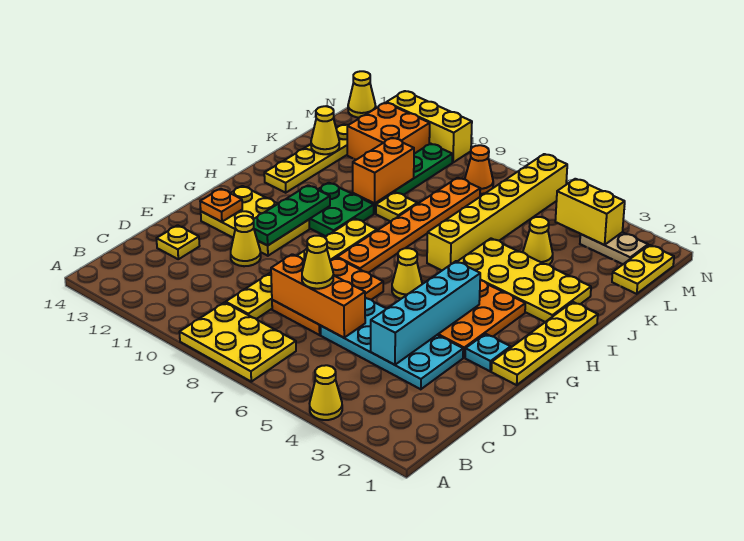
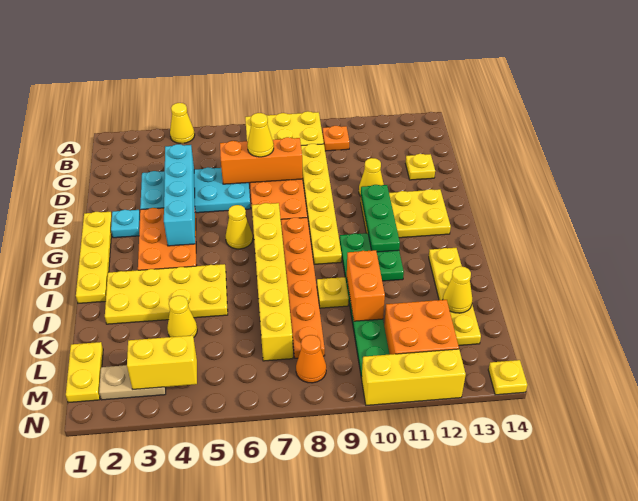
orange 1x1 plate [200,189,242,222] -> orange 1x1 plate moved to [323,126,349,151]
yellow 1x6 brick [427,154,567,270] -> yellow 1x6 brick moved to [252,203,293,361]
yellow 1x1 cone [348,71,376,118] -> yellow 1x1 plate [488,360,527,395]

